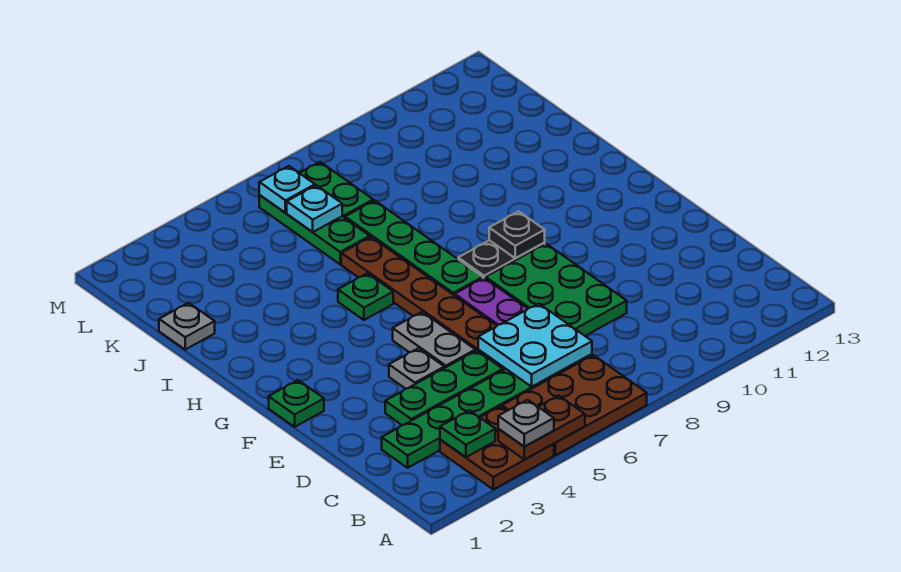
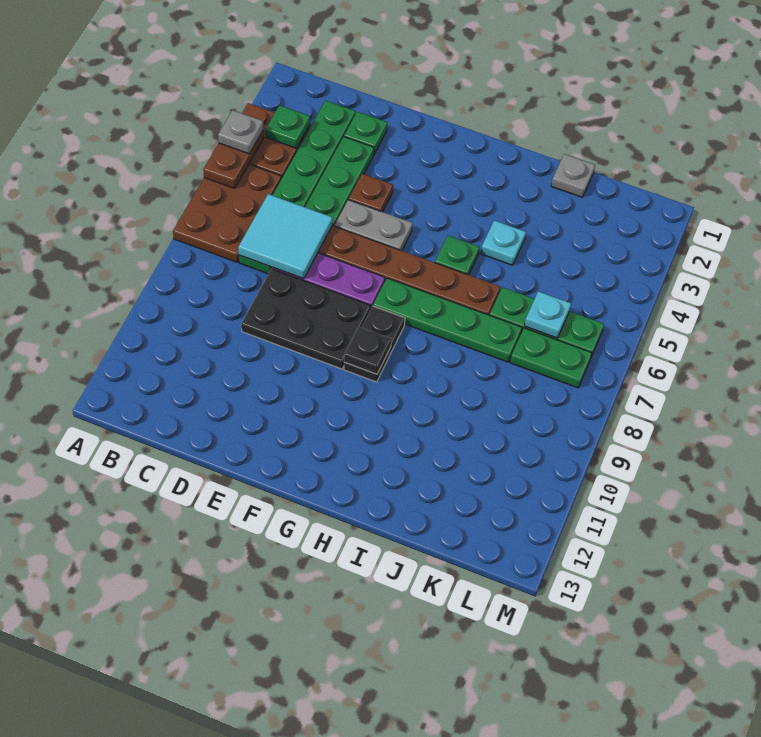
cyan 2x2 plate [478,304,592,387] -> cyan 2x2 tile [238,194,333,279]
green 2x3 plate [486,244,627,336] -> black 2x3 plate [241,269,371,369]
grey 1x1 plate [389,348,444,389] -> brown 1x1 plate [349,174,393,212]
green 1x1 plate [269,380,324,427] -> green 1x1 plate moved to [344,112,388,154]
cyan 1x1 plate [259,166,315,213] -> cyan 1x1 plate moved to [481,221,526,265]

